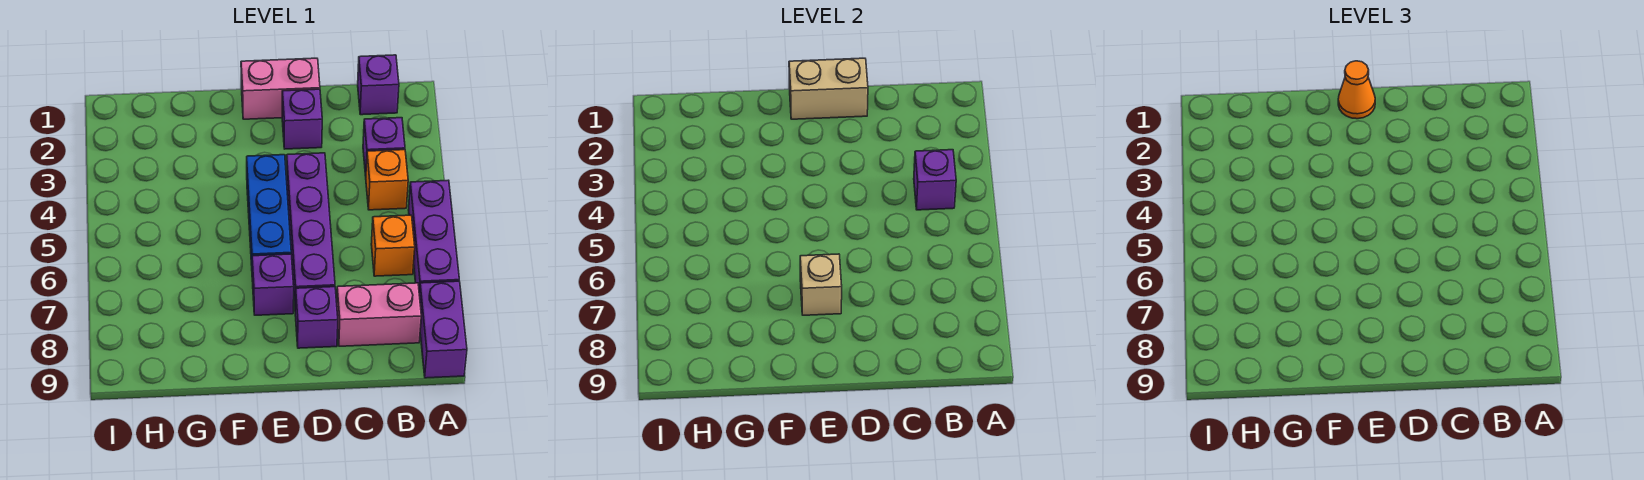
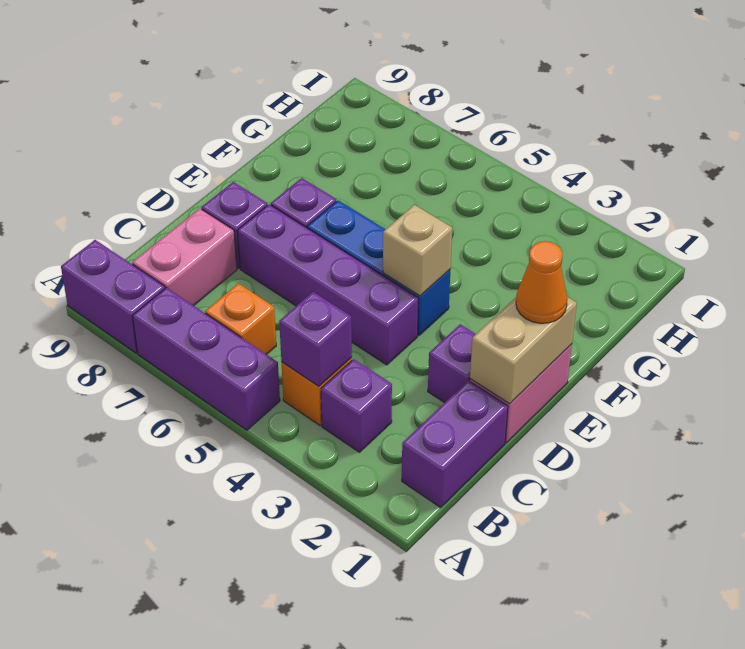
purple 1x1 brick [358,55,399,115] -> purple 1x2 brick [402,381,508,507]
tan 1x1 brick [800,254,842,315] -> tan 1x1 brick moved to [383,205,452,296]

